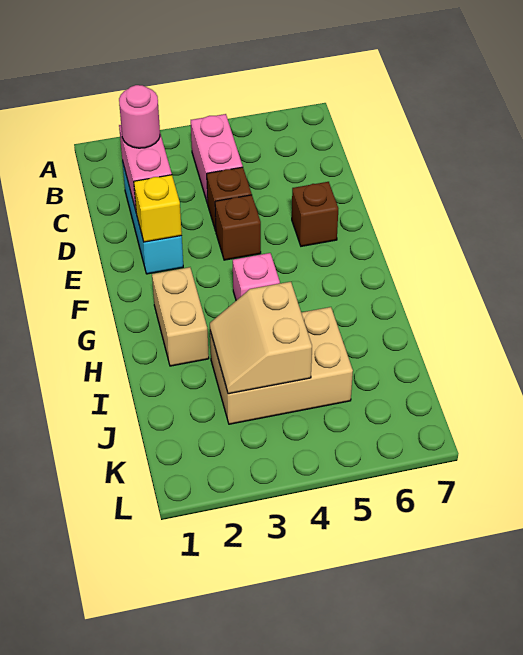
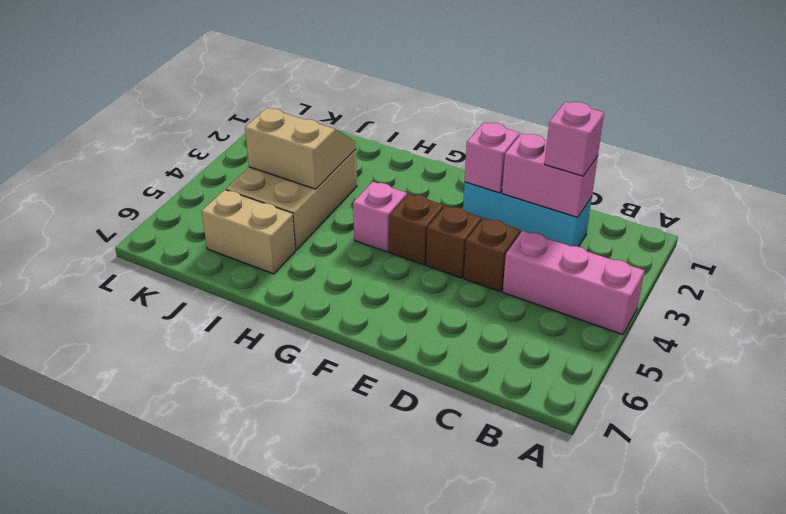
pink 1x2 brick [191,114,243,204] -> pink 1x3 brick [503,231,645,335]
pink 1x1 round brick [119,85,160,148] -> pink 1x1 brick [545,102,604,176]
yellow 1x1 brick [134,175,182,242] -> pink 1x1 brick [465,122,519,193]
brown 1x1 brick [292,182,338,246] -> brown 1x1 brick moved to [390,193,444,265]
tan 1x2 brick [152,267,209,366] -> tan 1x2 brick moved to [202,190,295,274]

